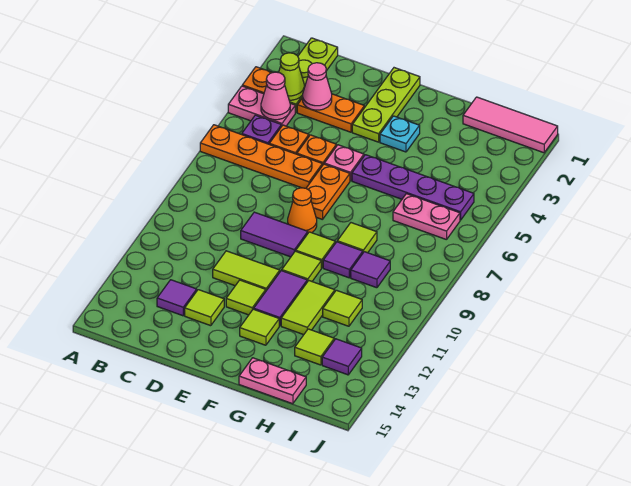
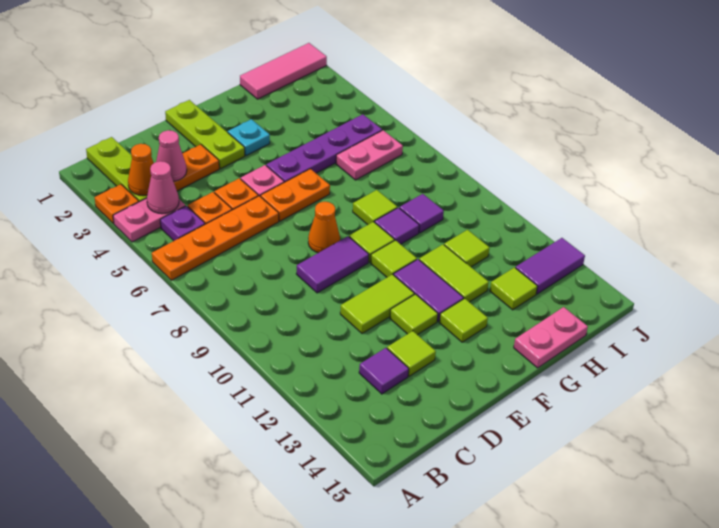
lime 1x1 cone [279,53,304,100] -> orange 1x1 cone [128,144,154,196]
orange 1x2 plate [306,164,350,220] -> orange 1x2 plate turned to [261,169,330,221]
purple 1x1 tile [322,339,362,375] -> purple 1x2 tile [515,238,585,294]

